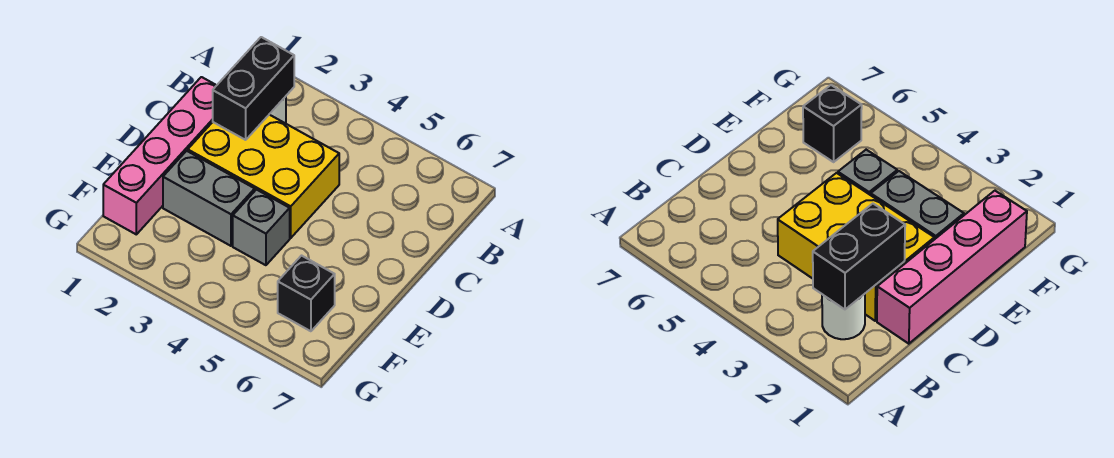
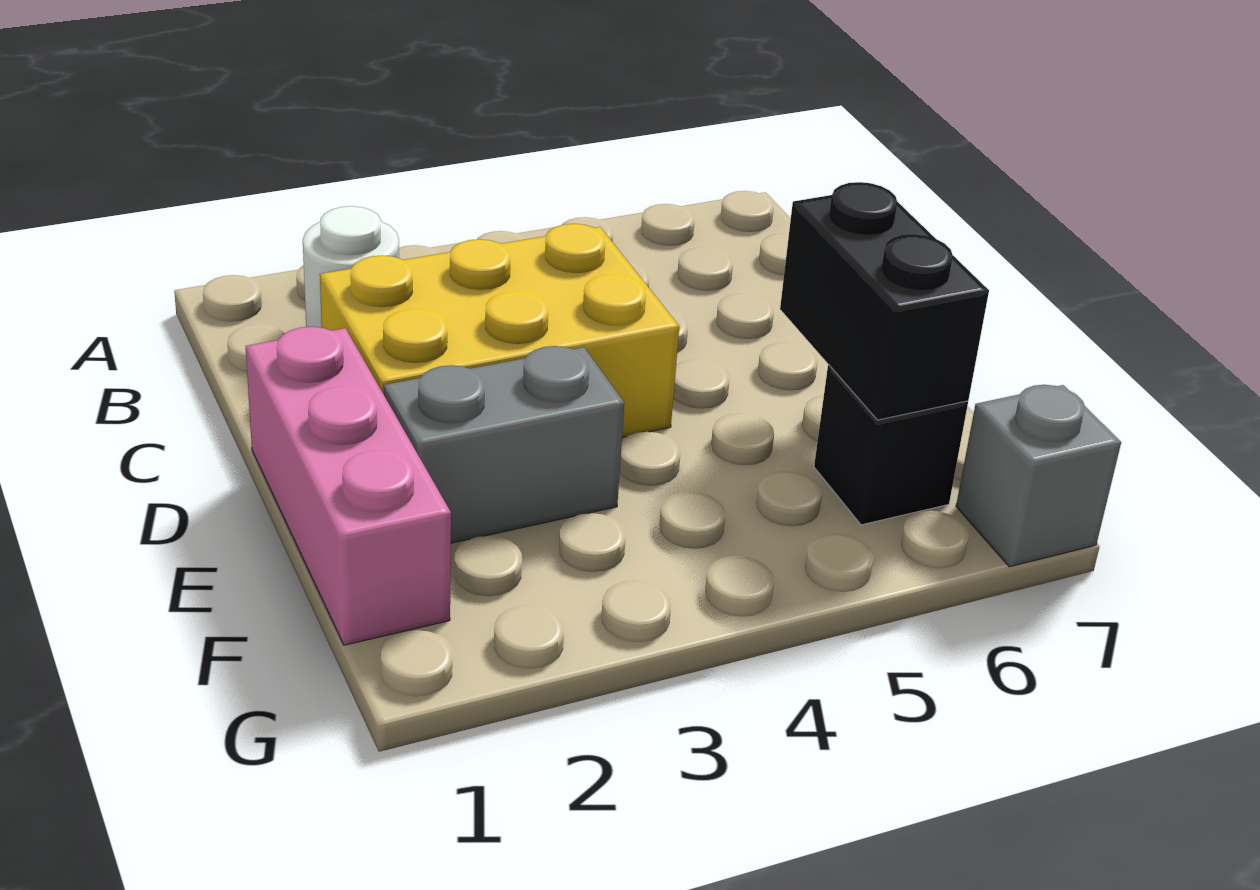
black 1x2 brick [213,37,294,140] -> black 1x2 brick moved to [780,182,989,420]
pink 1x4 brick [103,77,217,234] -> pink 1x3 brick [246,327,451,645]
grey 1x1 brick [233,190,290,265] -> grey 1x1 brick moved to [956,385,1121,567]

